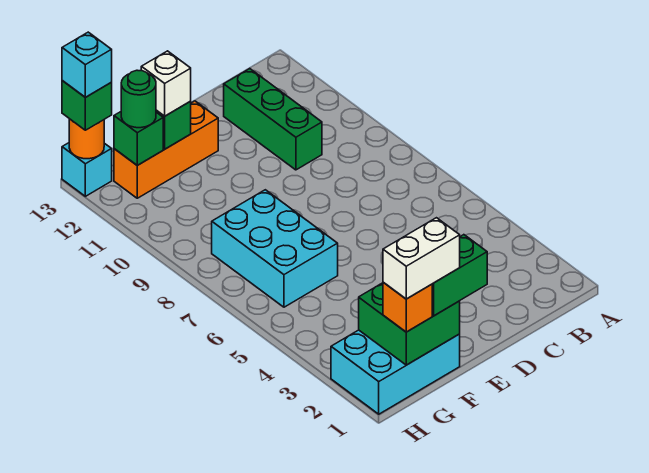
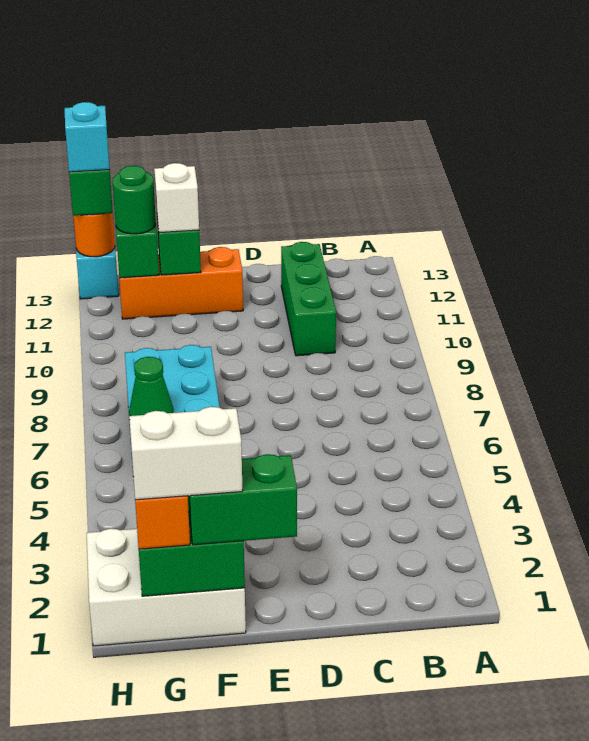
cyan 2x3 brick [331,330,460,414] -> white 2x3 brick [87,529,246,646]
none -> green 1x1 cone [129,357,174,416]

